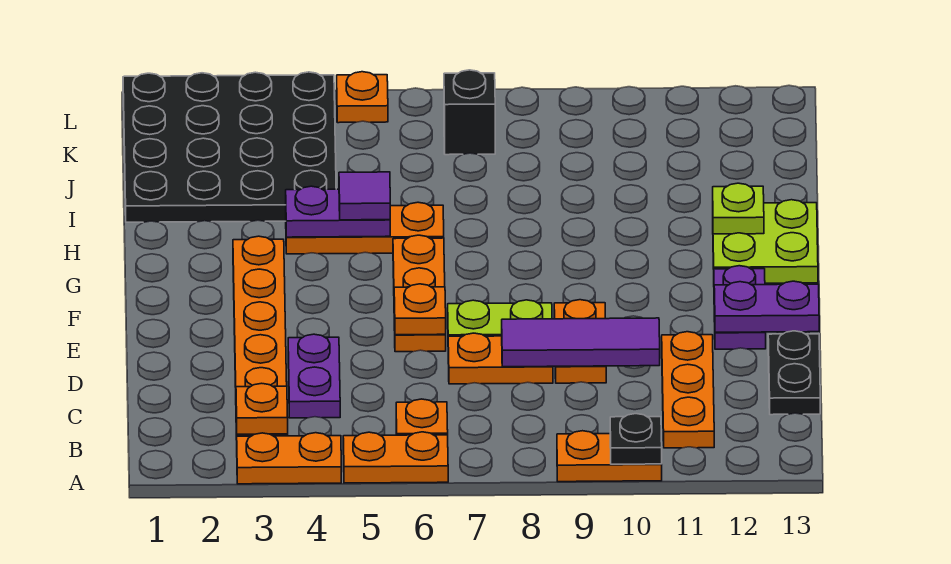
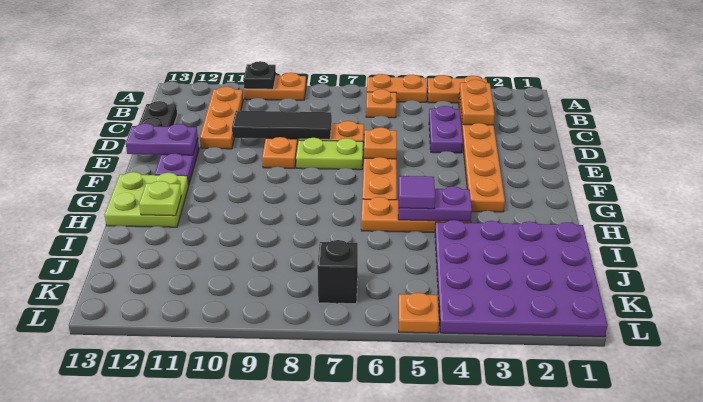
orange 1x1 plate [236,383,288,434] -> orange 1x2 plate [459,80,495,125]
purple 1x3 tile [502,318,660,367] -> black 1x3 tile [232,111,332,140]
black 4x4 plate [123,72,336,222] -> purple 4x4 plate [435,220,607,337]

